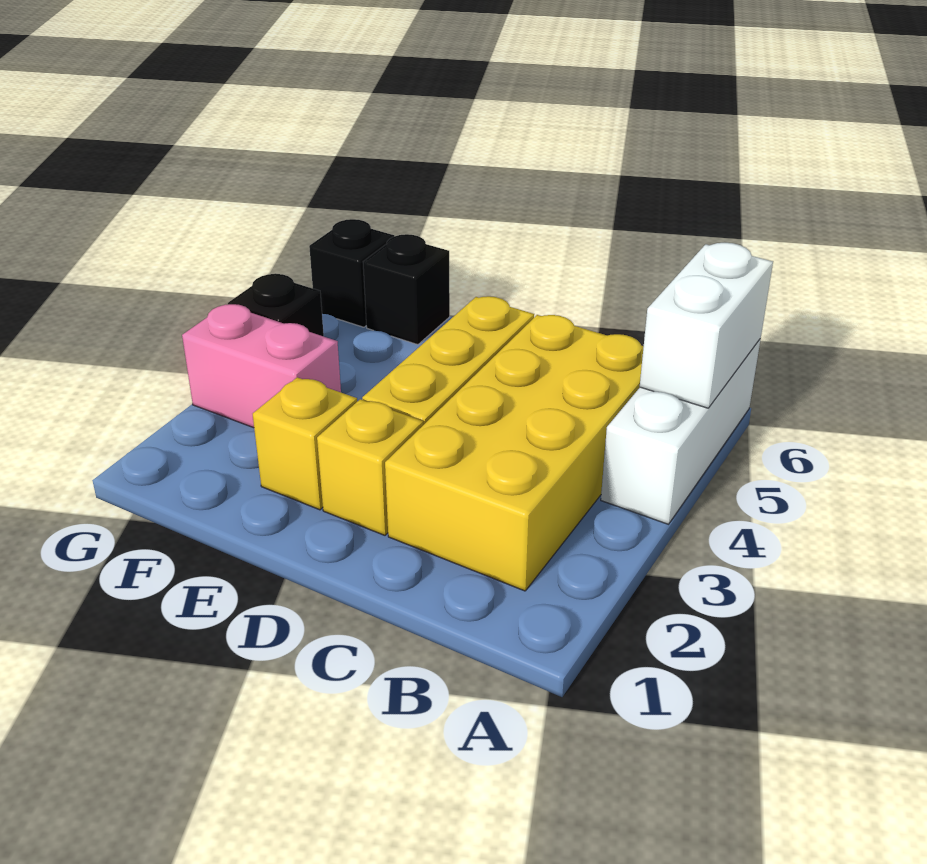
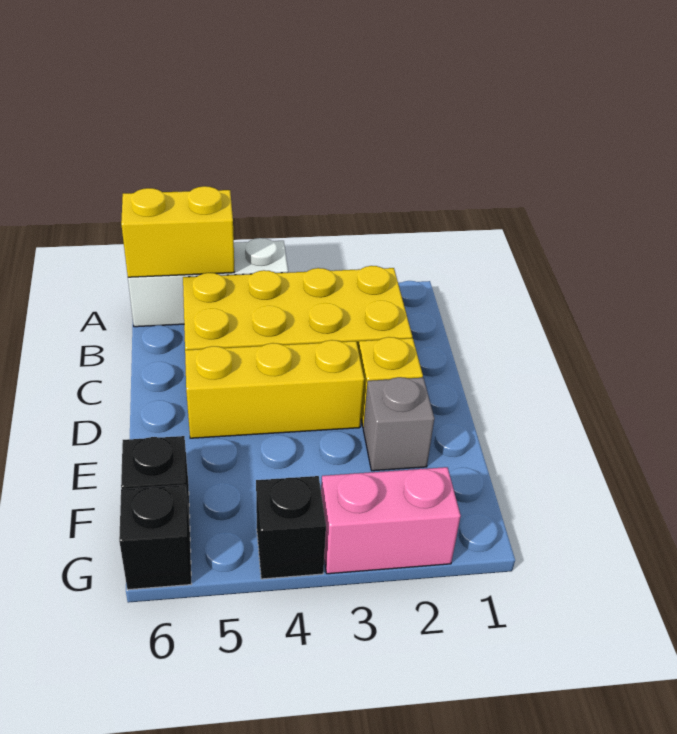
white 1x2 brick [640,243,773,408] -> yellow 1x2 brick [121,186,235,277]
yellow 1x1 brick [253,377,357,510] -> grey 1x1 brick [363,377,434,471]
pink 1x2 brick [182,304,341,428] -> pink 1x2 brick turned to [321,467,461,574]

